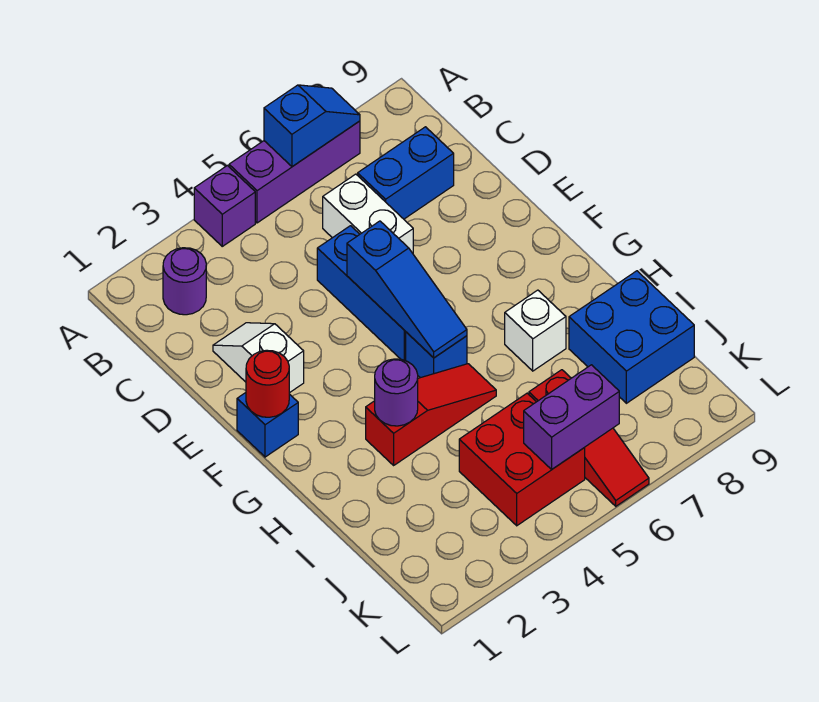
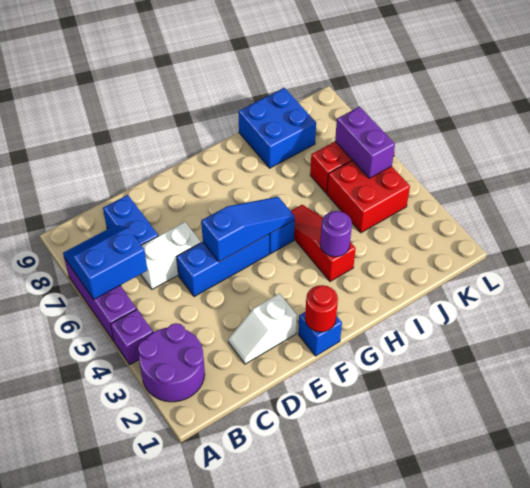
blue 1x2 slope [264,85,360,167] -> blue 2x2 slope [63,225,147,299]
purple 1x1 round brick [163,248,206,315] -> purple 2x2 round brick [138,323,205,402]
white 1x1 brick [505,290,566,371] -> none

